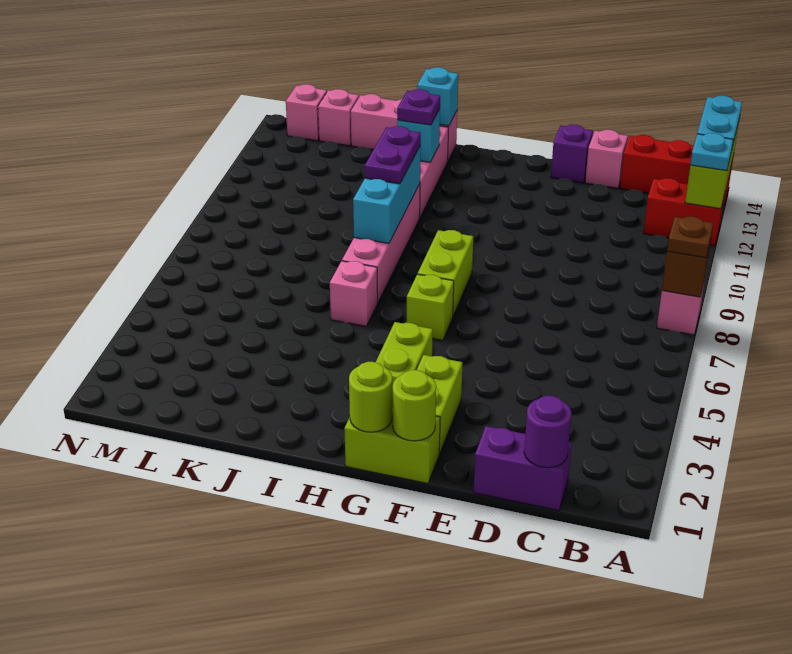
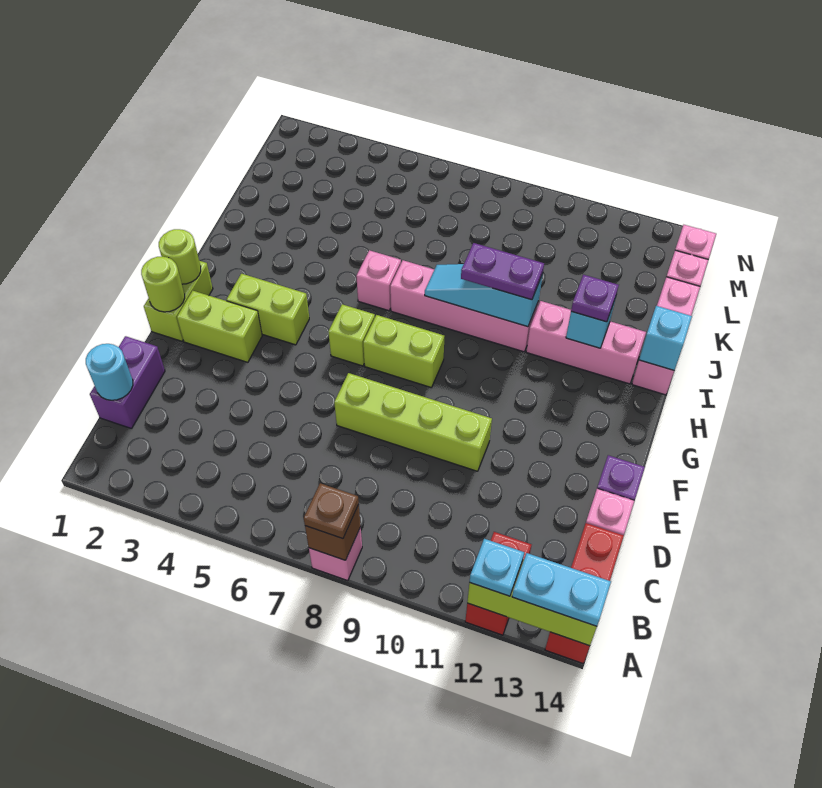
purple 1x1 round brick [524,396,571,468] -> cyan 1x1 round brick [86,344,133,400]
none -> lime 1x4 brick [334,373,492,471]
cyan 1x3 brick [353,146,421,243] -> cyan 1x3 slope [425,264,543,327]

